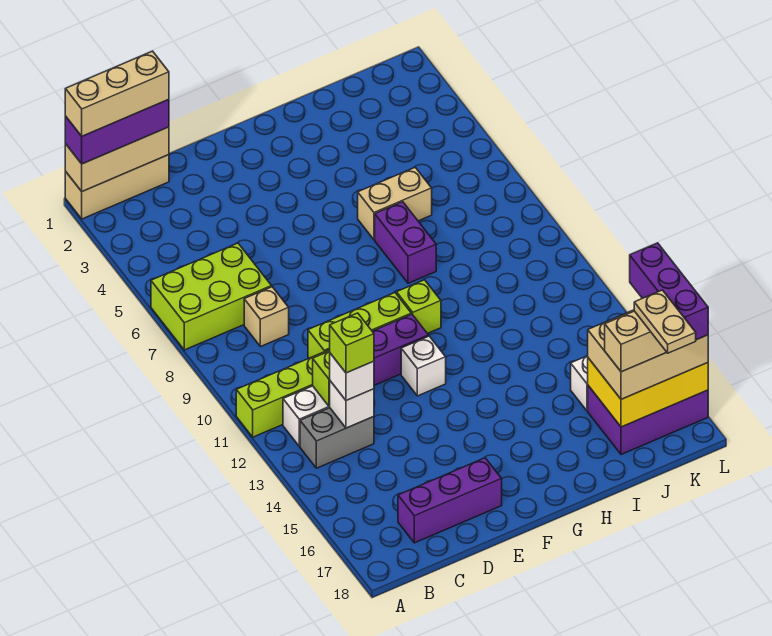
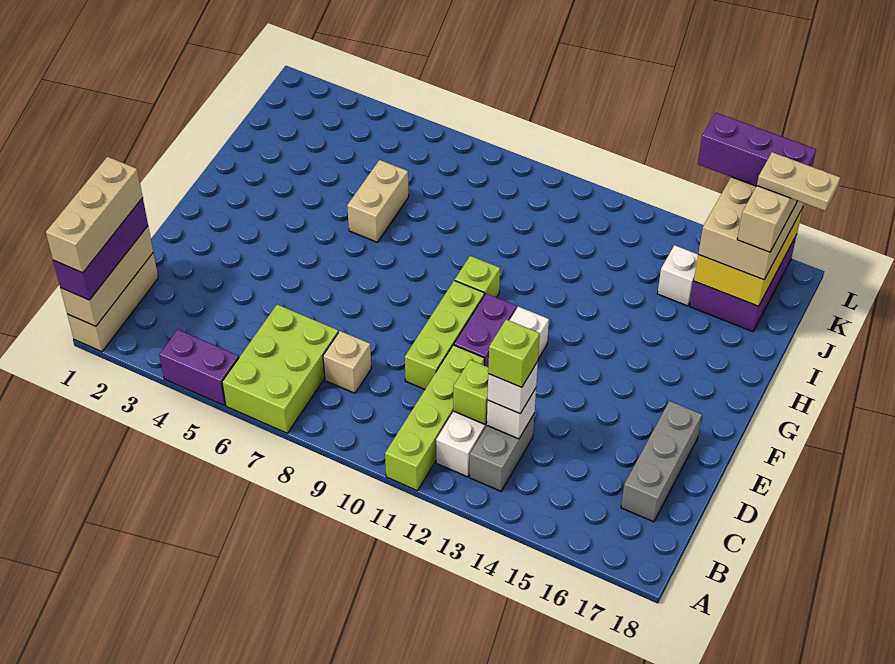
purple 1x3 brick [398,458,502,543] -> grey 1x3 brick [621,401,702,522]
purple 1x2 brick [375,202,436,283] -> purple 1x2 brick moved to [159,330,239,405]

